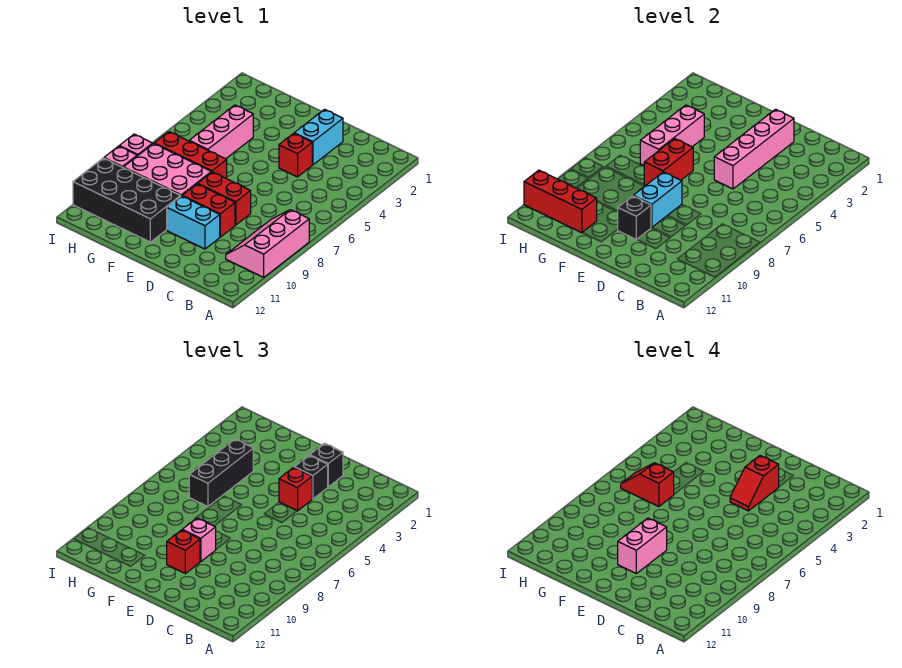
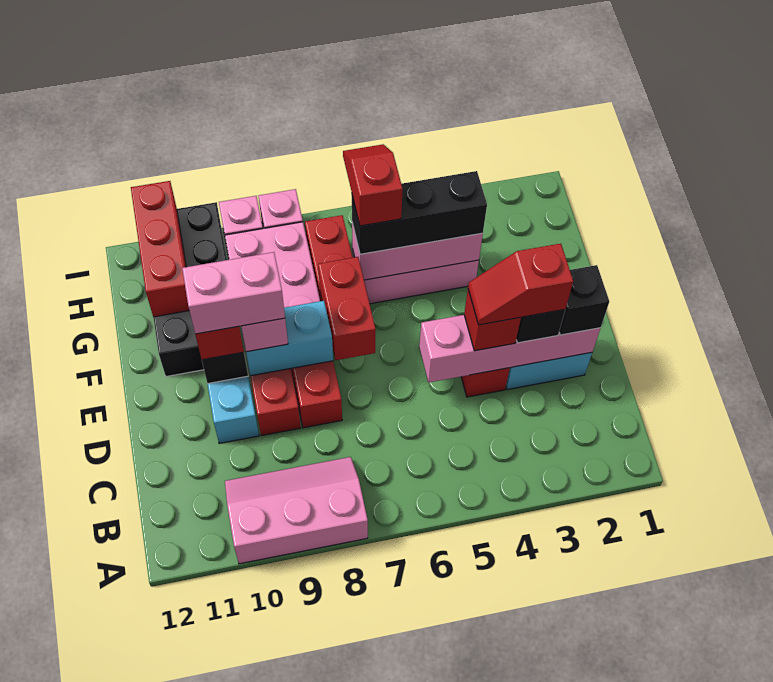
red 1x2 brick [644,139,693,186] -> red 1x2 brick turned to [318,257,376,360]

